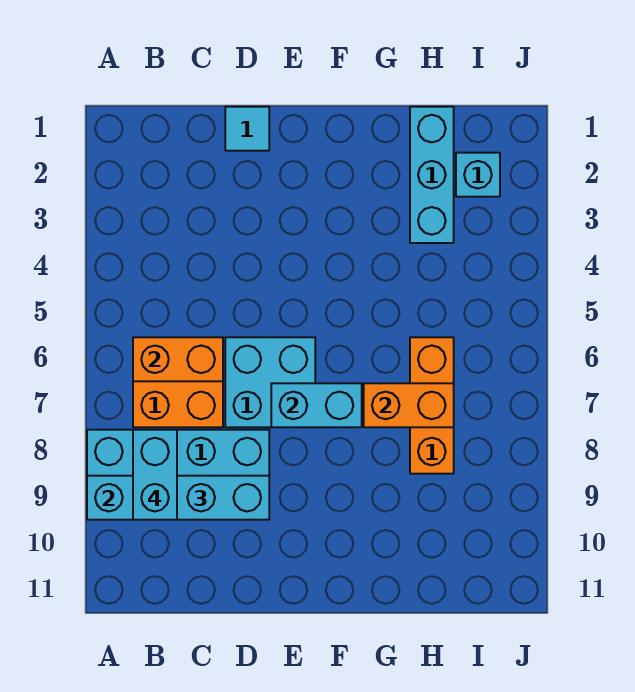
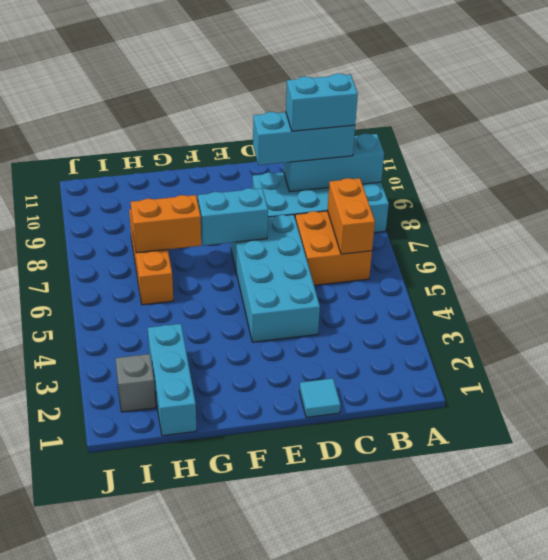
orange 1x2 brick [133,337,223,381] -> orange 1x2 brick turned to [327,178,375,254]
cyan 1x2 brick [133,430,177,520] -> cyan 1x2 brick turned to [286,73,358,131]
cyan 2x2 brick [225,337,315,427] -> cyan 2x4 brick [231,215,320,342]
cyan 1x1 brick [456,153,500,197] -> grey 1x1 brick [115,354,156,412]

